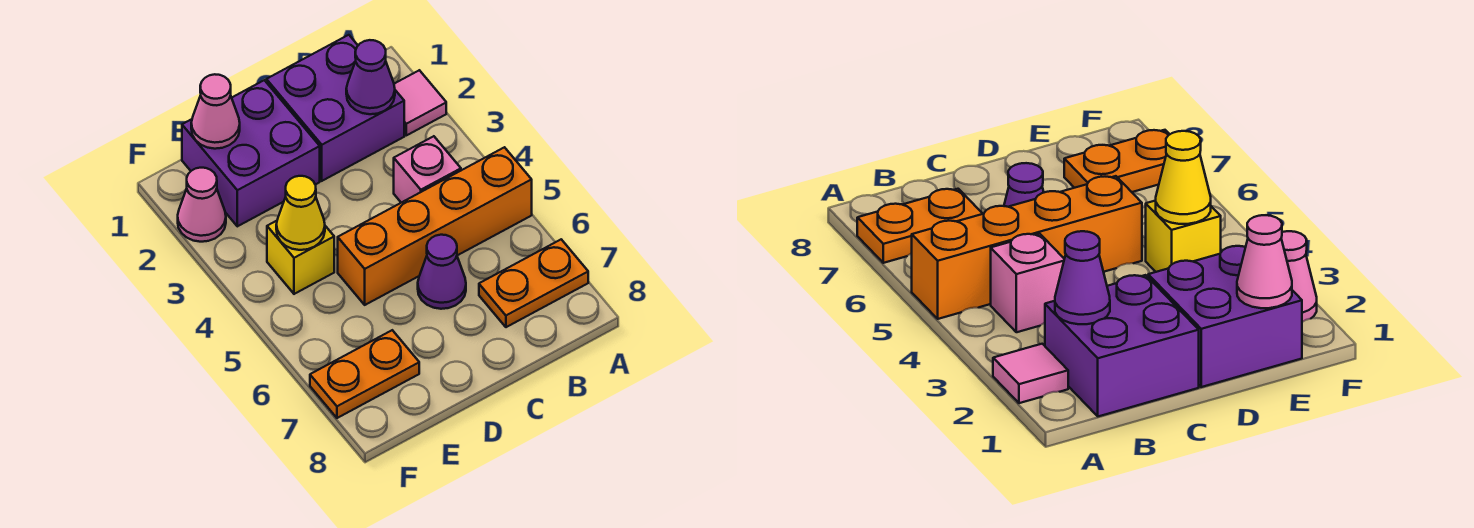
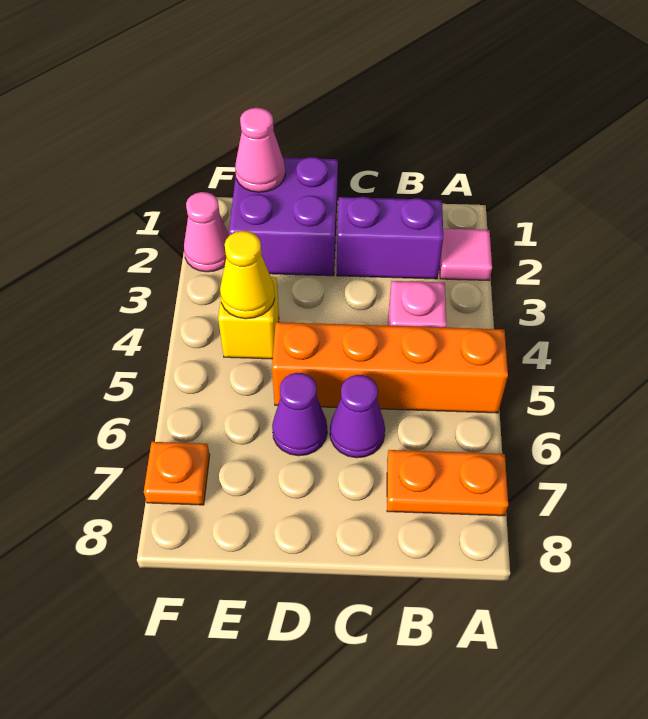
purple 2x2 brick [266,35,404,181] -> purple 1x2 brick [337,197,443,279]
purple 1x1 cone [346,40,395,114] -> purple 1x1 cone moved to [272,373,327,456]
orange 1x2 plate [310,330,419,418] -> orange 1x1 plate [144,442,210,505]

